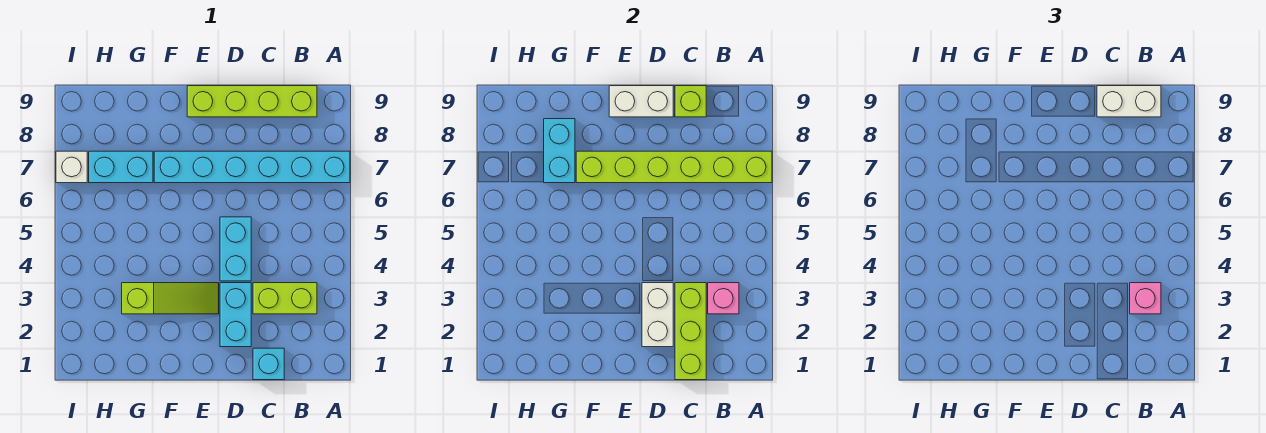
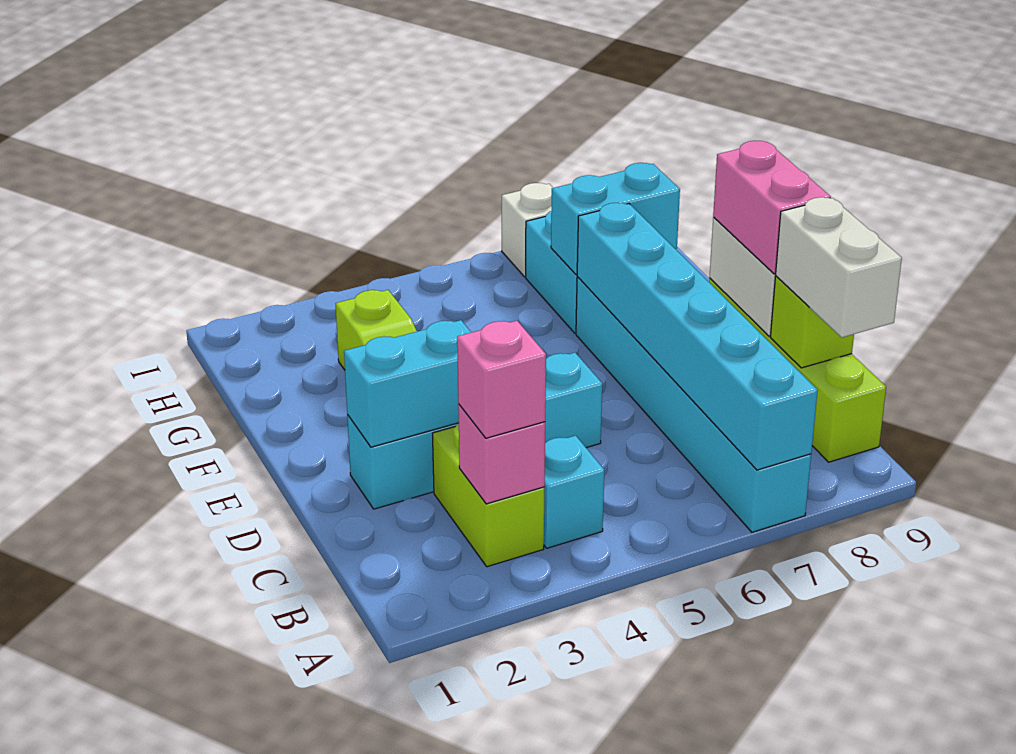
lime 1x6 brick [576,151,772,183] -> cyan 1x6 brick [577,203,818,470]
cyan 1x1 brick [253,348,284,380] -> cyan 1x1 brick moved to [544,436,604,548]
lime 1x3 brick [675,283,706,380] -> none
white 1x2 brick [642,283,673,347] -> cyan 1x2 brick [344,320,471,447]
none -> pink 1x2 brick [713,141,831,274]

